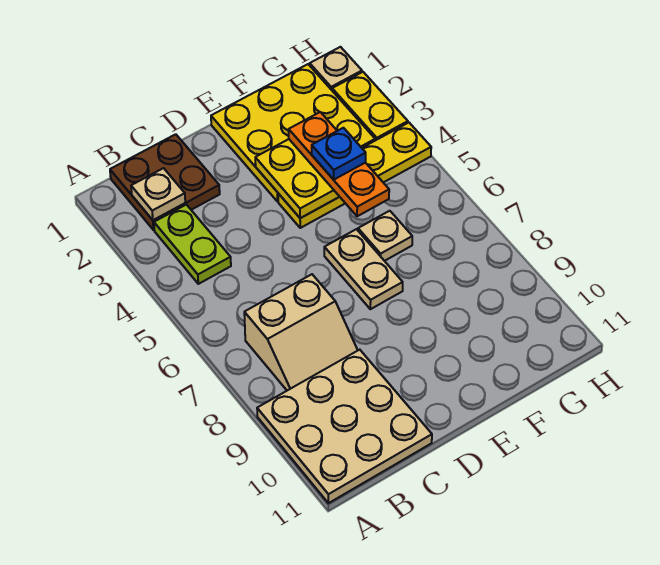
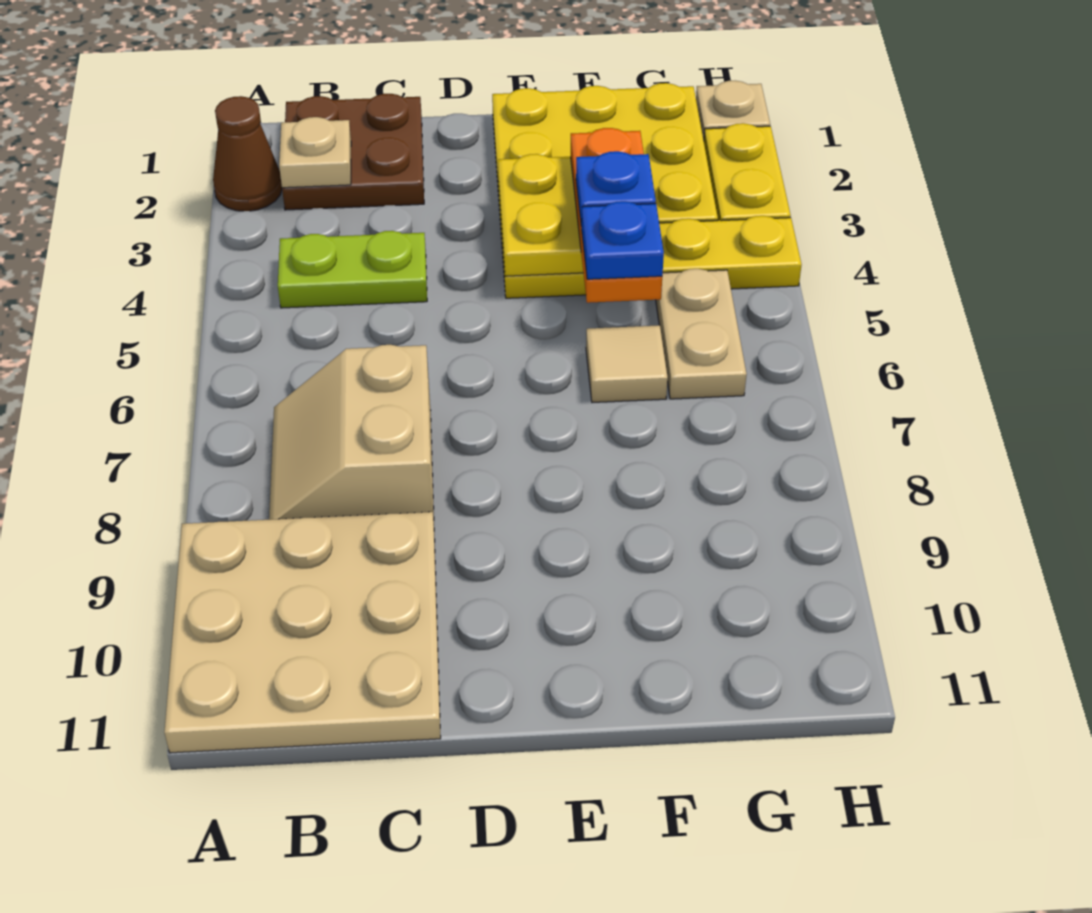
none -> brown 1x1 cone [213,96,282,211]
lime 1x2 plate [154,205,231,284] -> lime 1x2 plate turned to [278,231,427,308]
tan 2x2 slope [244,274,358,390] -> tan 2x2 slope turned to [269,345,434,521]
tan 1x2 plate [324,229,403,309] -> tan 1x2 plate moved to [656,269,747,399]
none -> blue 1x1 plate [582,201,664,279]
tan 1x1 plate [358,211,412,261] -> tan 1x1 tile [586,325,668,402]

